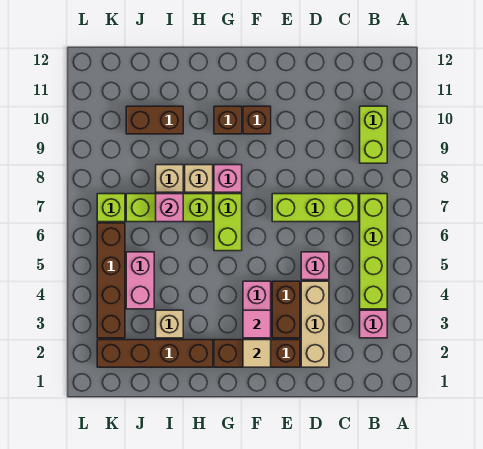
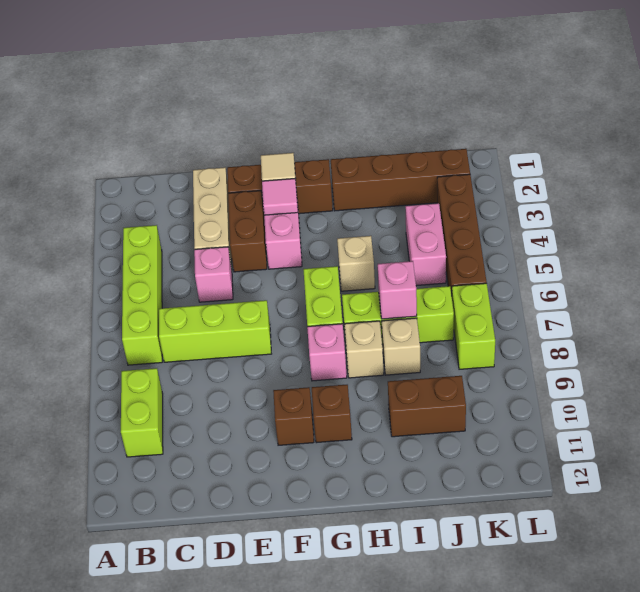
pink 1x1 brick [360,310,387,338] -> none
tan 1x1 brick [156,310,183,338] -> tan 1x1 brick moved to [337,236,375,291]
lime 1x1 brick [97,194,125,222] -> lime 1x2 brick [452,283,495,369]

